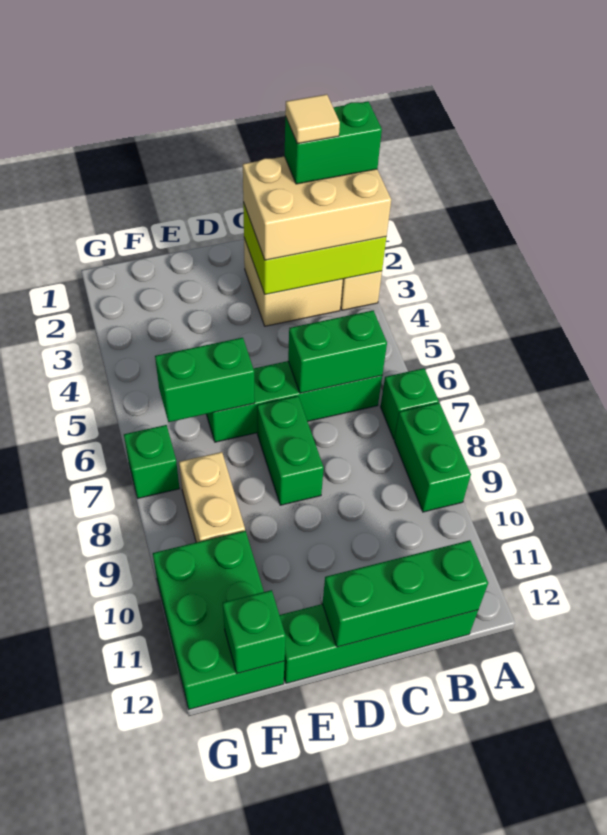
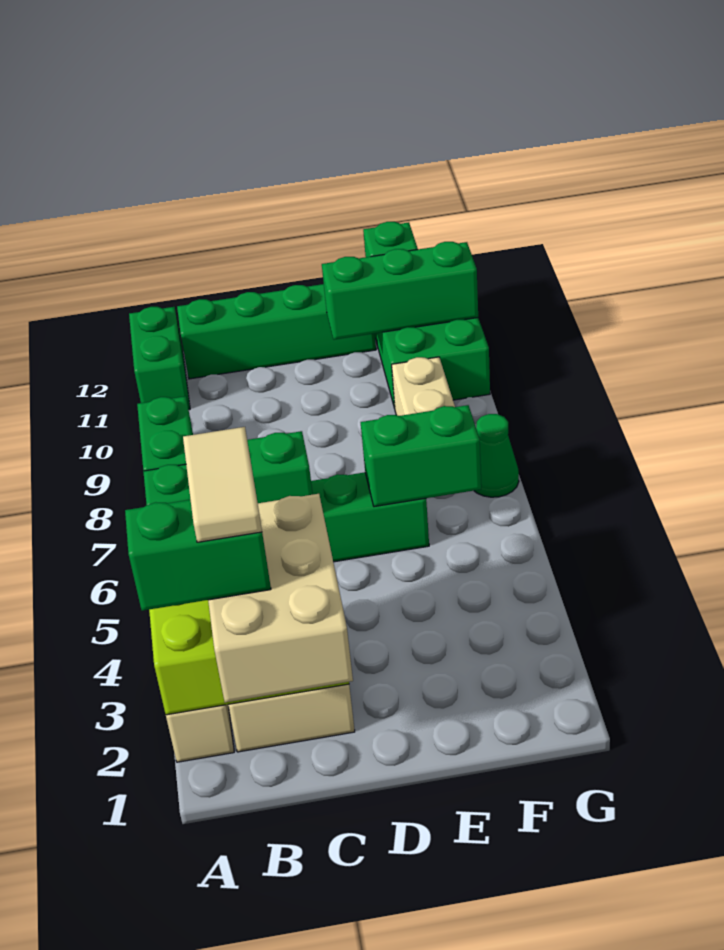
tan 2x3 brick [243,156,391,260] -> tan 2x3 brick turned to [208,494,353,702]
tan 1x1 tile [285,94,340,144] -> tan 1x2 tile [183,427,262,542]
green 1x3 brick [322,540,488,647] -> green 1x3 brick moved to [322,242,478,340]
green 1x2 brick [257,396,324,505] -> green 1x2 brick moved to [129,307,190,410]
green 1x1 brick [124,425,180,498] -> green 1x1 cone [474,414,519,497]

